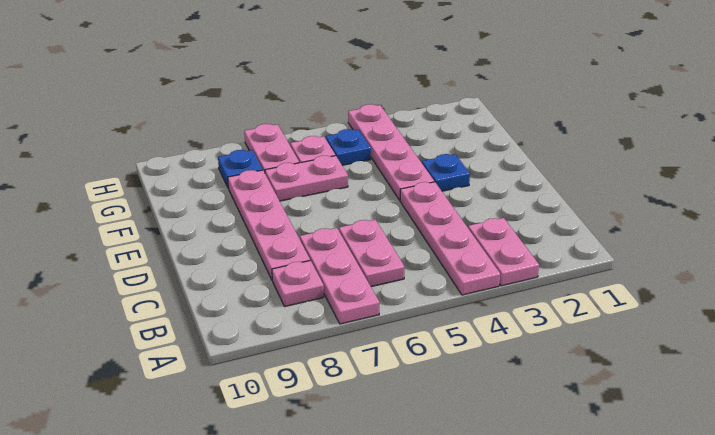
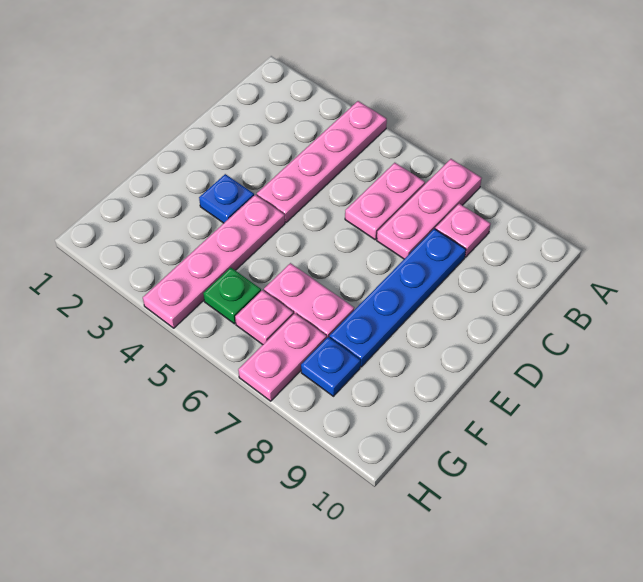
pink 1x2 plate [468,218,539,286] -> none
pink 1x4 plate [228,170,310,280] -> blue 1x4 plate [329,229,466,367]
blue 1x1 plate [326,129,371,165] -> green 1x1 plate [203,268,261,324]

